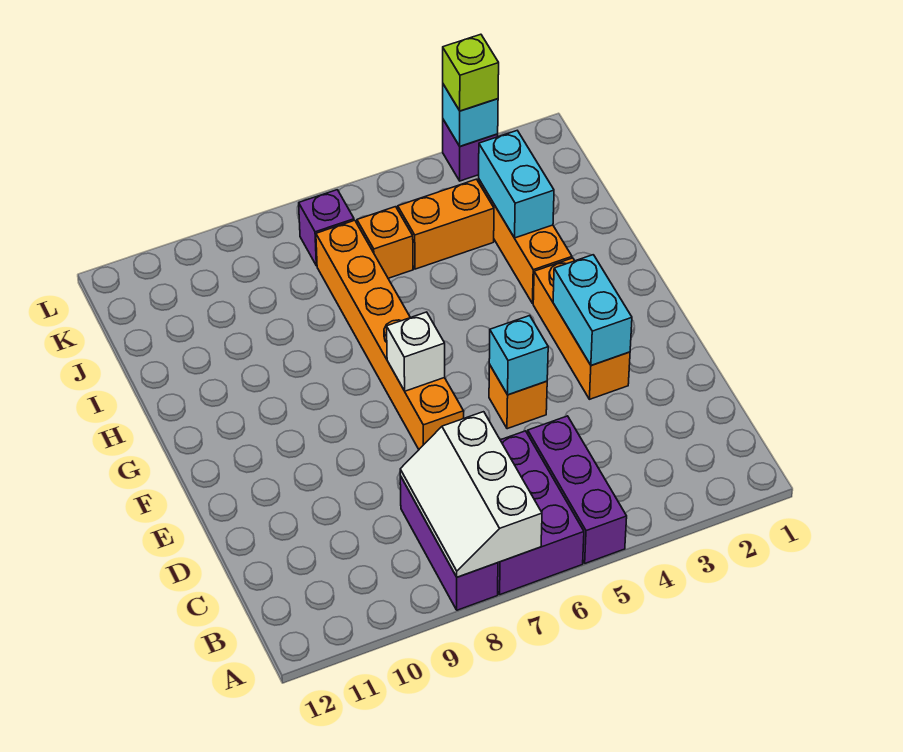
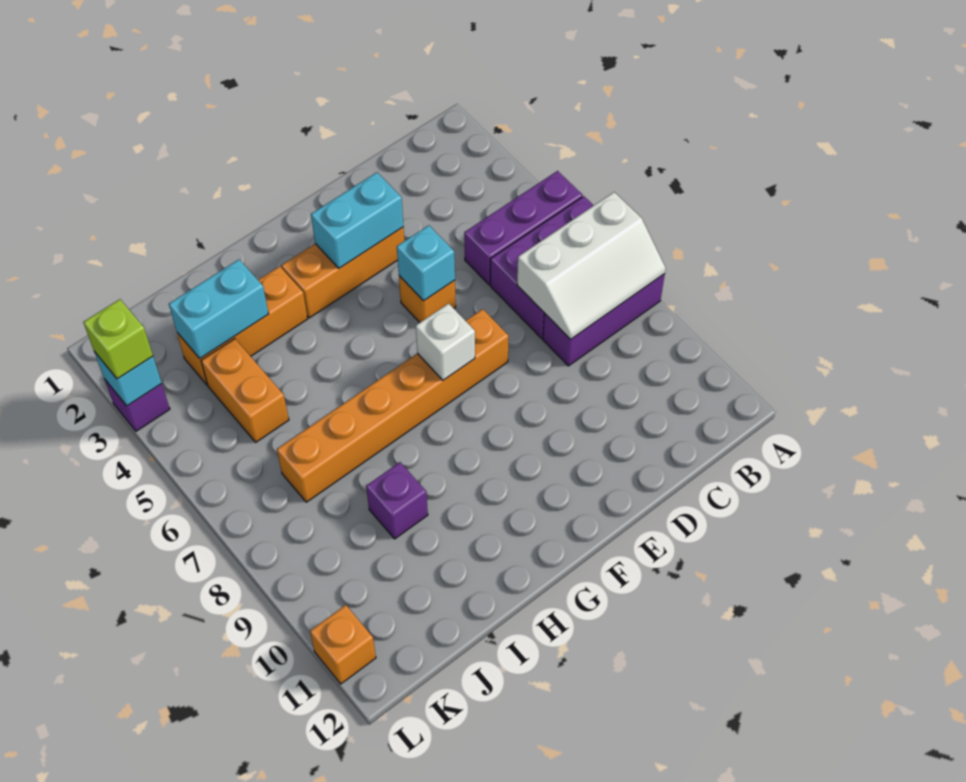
orange 1x1 brick [357,207,413,278] -> orange 1x1 brick moved to [310,605,376,684]
purple 1x1 brick [299,190,354,266] -> purple 1x1 brick moved to [366,462,428,539]

